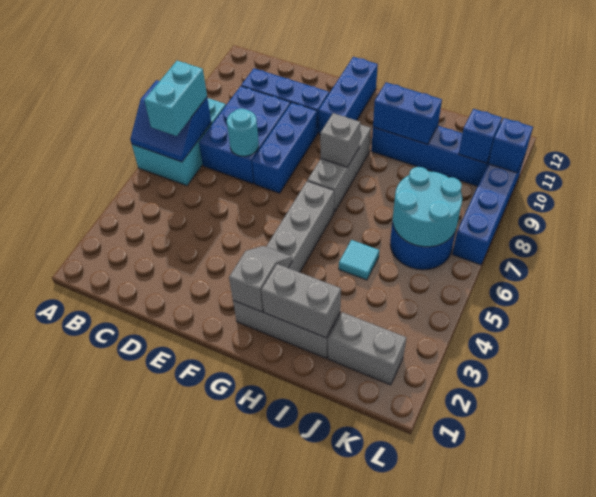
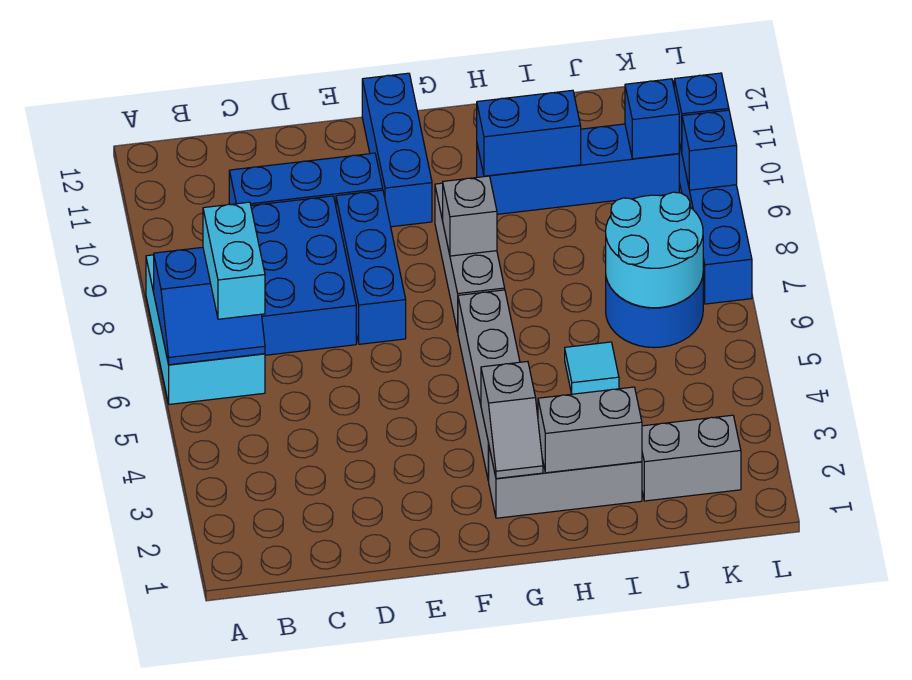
cyan 1x1 round brick [227,109,259,156] -> none
grey 1x2 slope [229,246,292,312] -> grey 1x2 slope turned to [481,361,543,479]
none -> blue 1x1 brick [682,110,737,190]

